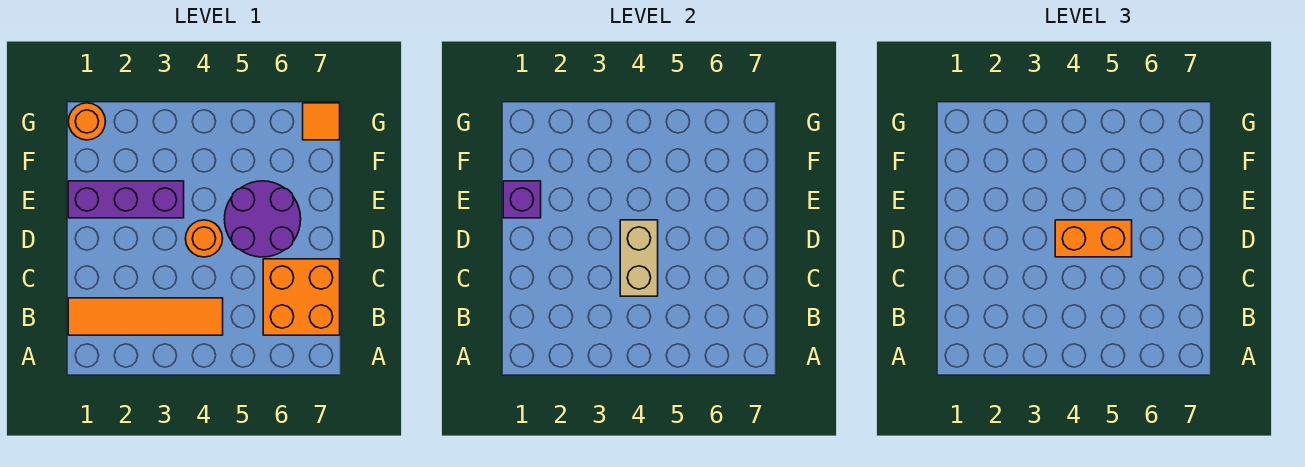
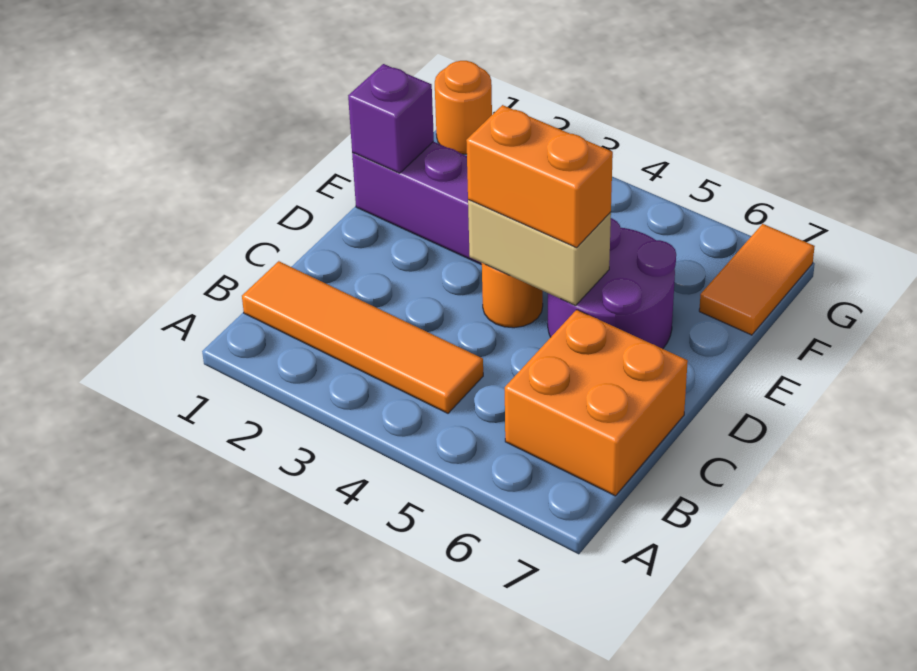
tan 1x2 brick [620,220,658,296] -> tan 1x2 brick turned to [468,200,611,306]
orange 1x1 tile [303,103,340,140] -> orange 1x2 tile [699,224,815,335]

